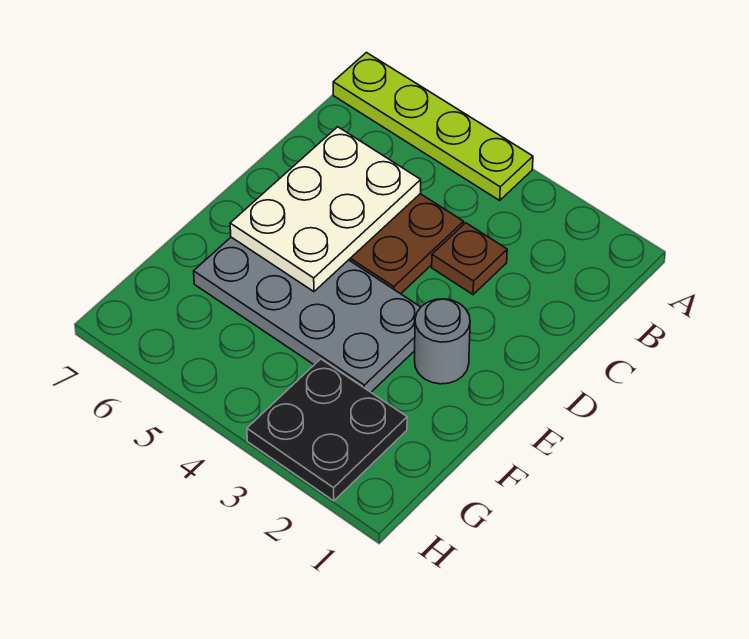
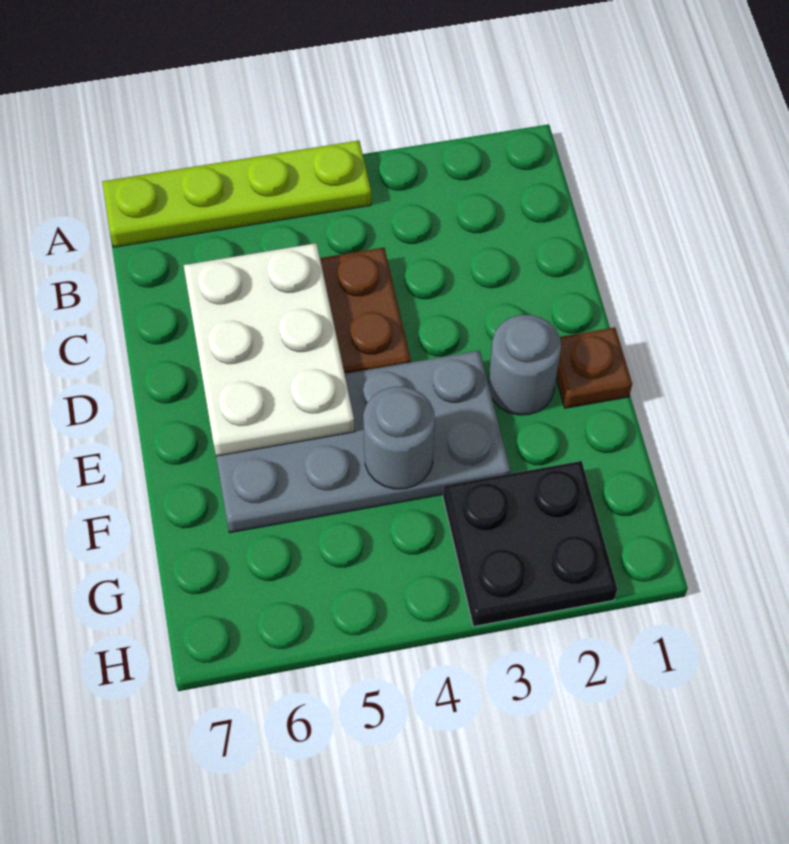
brown 1x1 plate [432,223,507,295] -> brown 1x1 plate moved to [556,327,632,408]
none -> grey 1x1 round brick [363,387,435,489]

